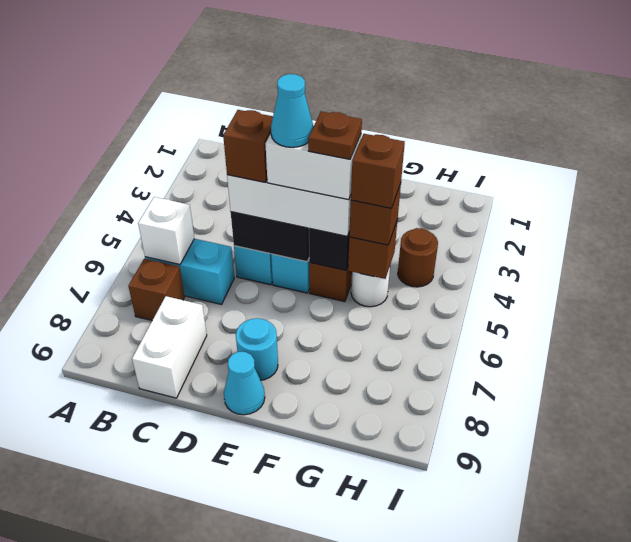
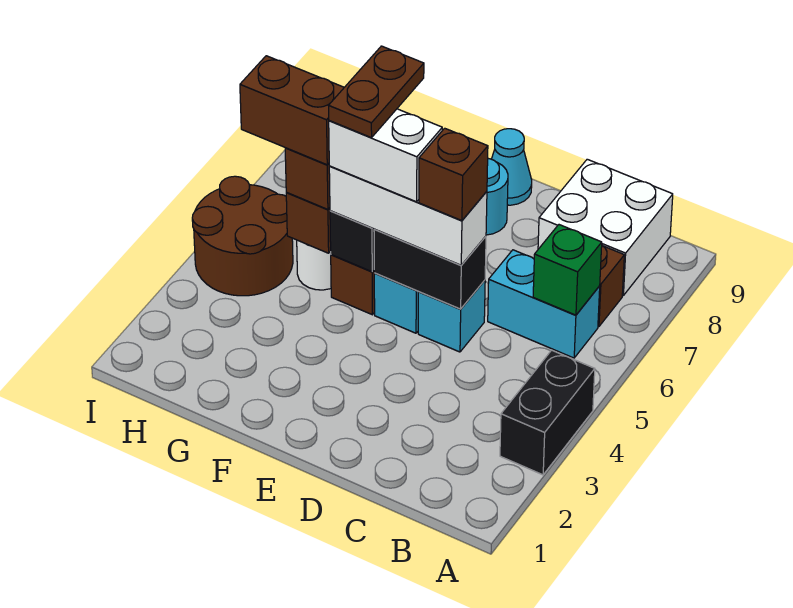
none -> black 1x2 brick [500,350,595,475]
white 1x1 brick [138,197,194,265] -> green 1x1 brick [533,225,602,315]
white 1x2 brick [132,296,207,398] -> white 2x2 brick [538,159,673,295]
cyan 1x1 cone [271,74,314,147] -> none
brown 1x1 plate [308,111,362,159] -> brown 1x2 plate [329,46,424,138]
brown 1x1 brick [351,134,405,208] -> brown 1x2 brick [240,56,344,165]
brown 1x1 round brick [398,228,438,287] -> brown 2x2 round brick [192,176,293,296]

